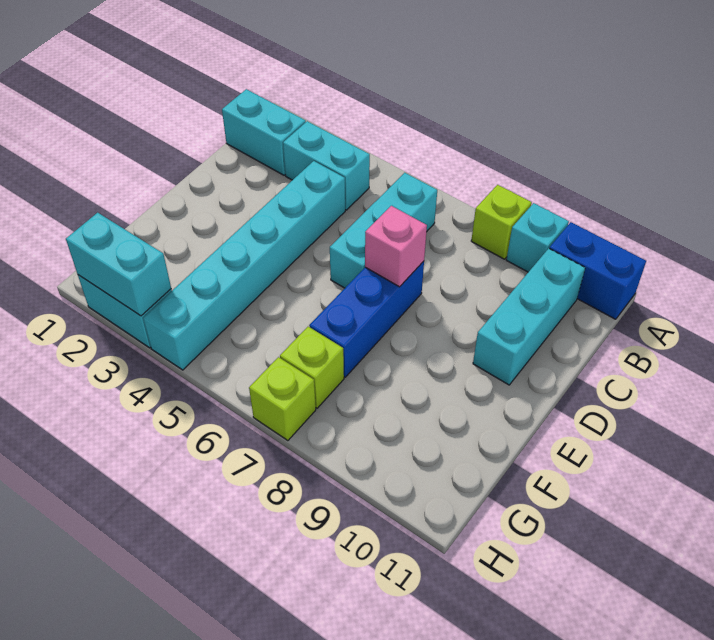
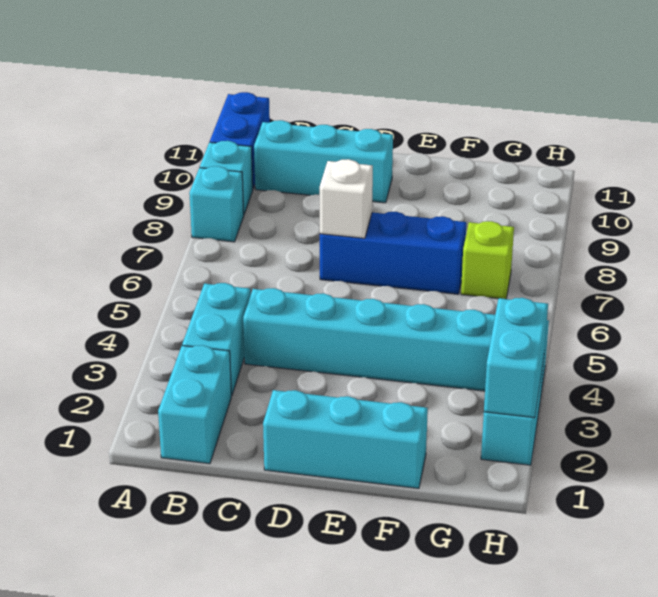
lime 1x1 brick [471,185,532,259] -> cyan 1x1 brick [189,166,244,242]
cyan 1x3 brick [330,173,437,288] -> cyan 1x3 brick moved to [263,390,428,488]
pink 1x1 brick [365,206,427,287] -> white 1x1 brick [320,159,373,238]
lime 1x1 brick [249,357,316,441] -> none

